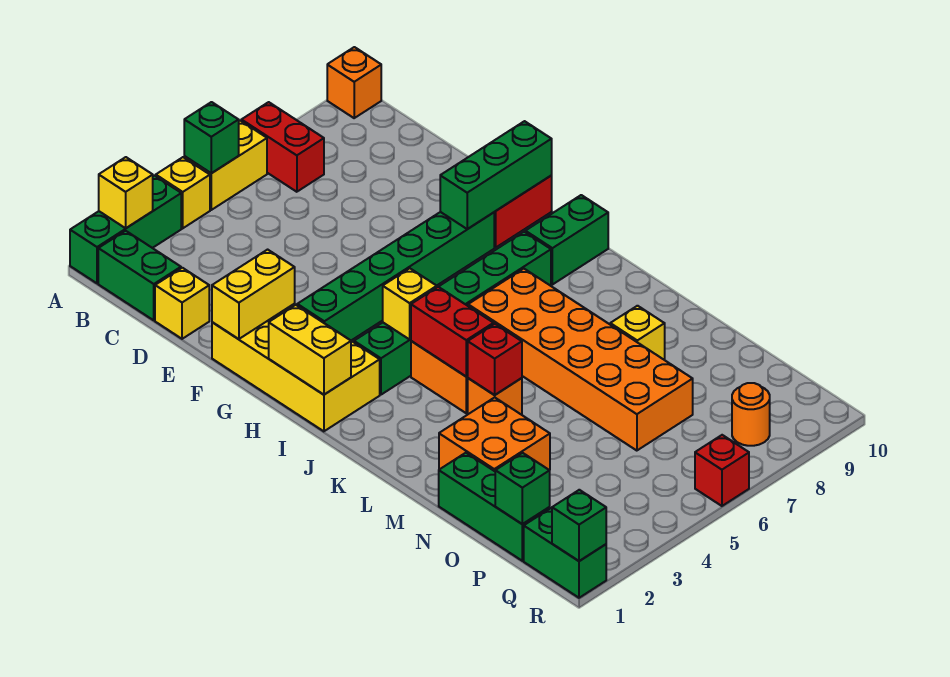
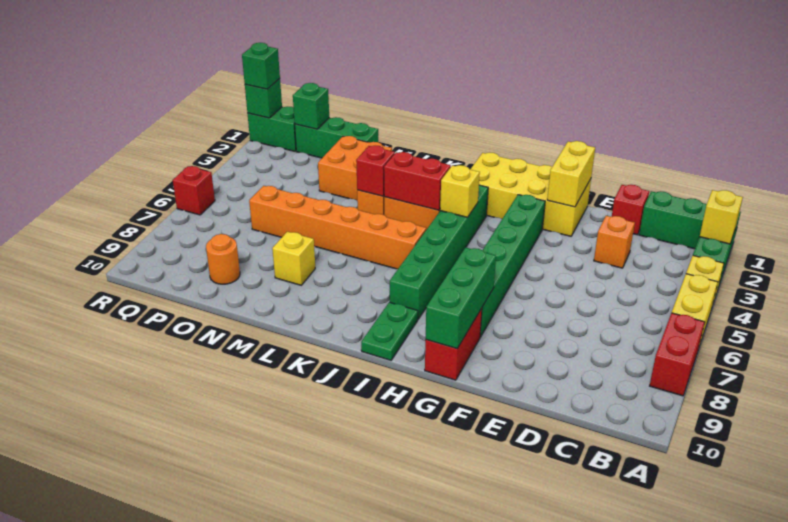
green 1x1 brick [184,102,239,173] -> green 1x1 brick moved to [242,43,280,89]
red 1x2 brick [241,102,324,192] -> red 1x2 brick turned to [650,313,705,396]
orange 1x1 brick [327,47,381,118] -> orange 1x1 brick moved to [594,216,635,268]
yellow 1x1 brick [155,268,209,339] -> red 1x1 brick [612,185,649,235]
yellow 1x2 brick [269,305,351,395] -> none
green 1x2 brick [525,195,608,285] -> green 1x2 plate [361,302,418,360]
orange 2x6 brick [468,269,693,451] -> orange 1x6 brick [249,186,426,269]
orange 1x1 round brick [732,383,770,446] -> orange 1x1 round brick moved to [206,234,240,284]

